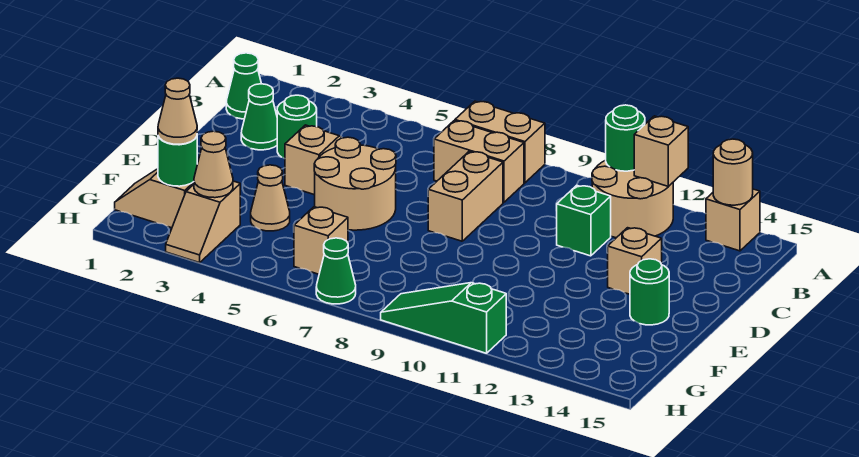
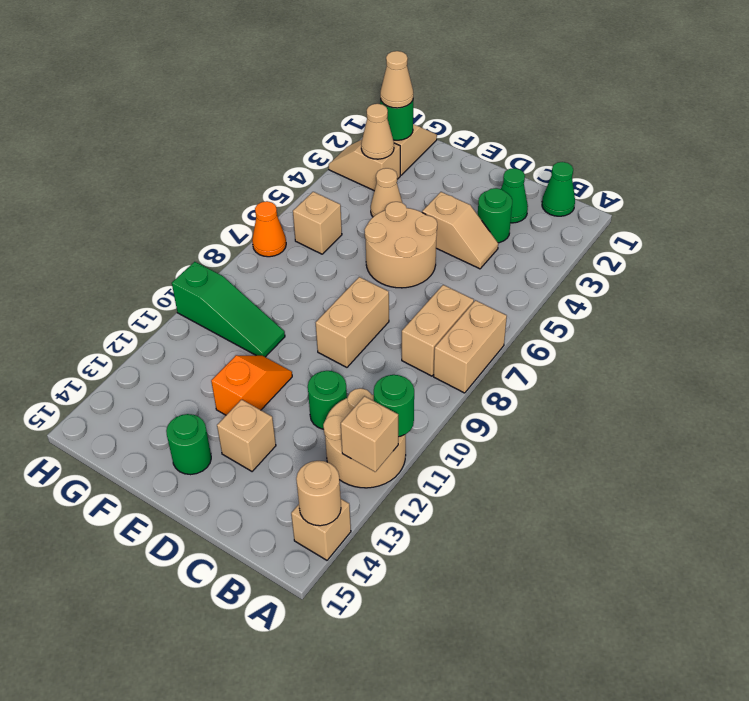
tan 1x2 brick [428,151,503,241] -> tan 1x2 brick turned to [316,277,389,367]
green 1x1 brick [557,185,611,256] -> green 1x1 round brick [308,371,347,429]
none -> orange 1x2 slope [211,355,292,415]
green 1x1 cone [316,238,356,304] -> orange 1x1 cone [252,201,286,257]
green 1x3 slope [381,283,506,353] -> green 1x3 slope turned to [172,262,285,357]

